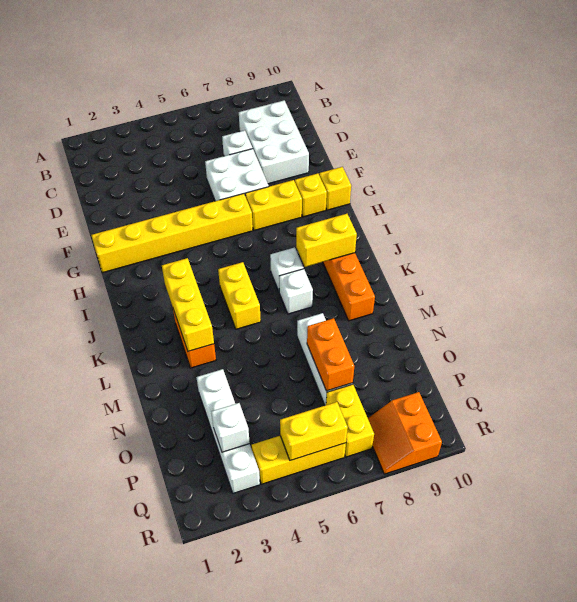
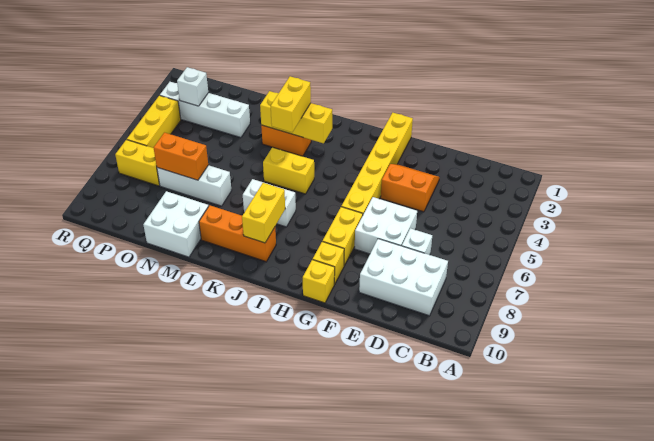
none -> white 2x2 brick [143,191,209,257]
yellow 1x2 brick [280,402,348,461] -> yellow 1x2 brick moved to [271,76,311,132]
orange 2x2 slope [368,392,442,474] -> orange 2x2 slope moved to [381,164,439,212]

